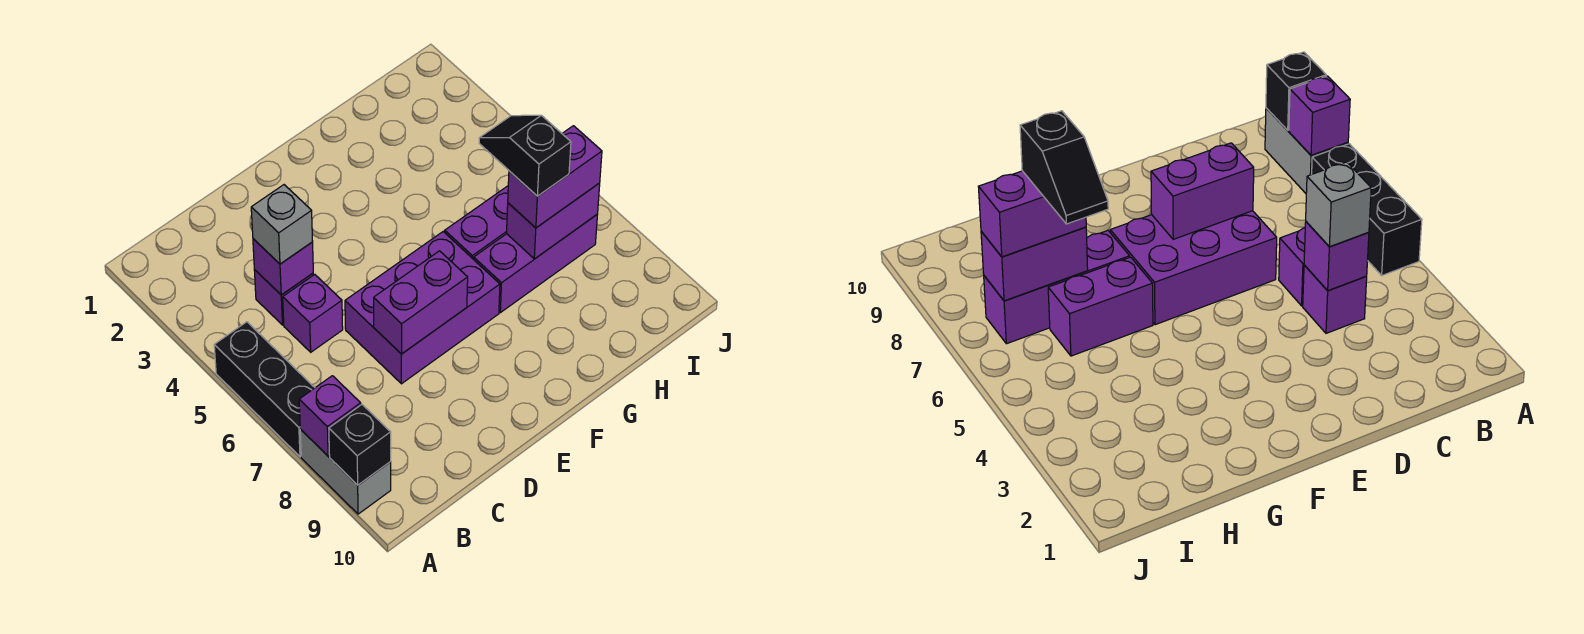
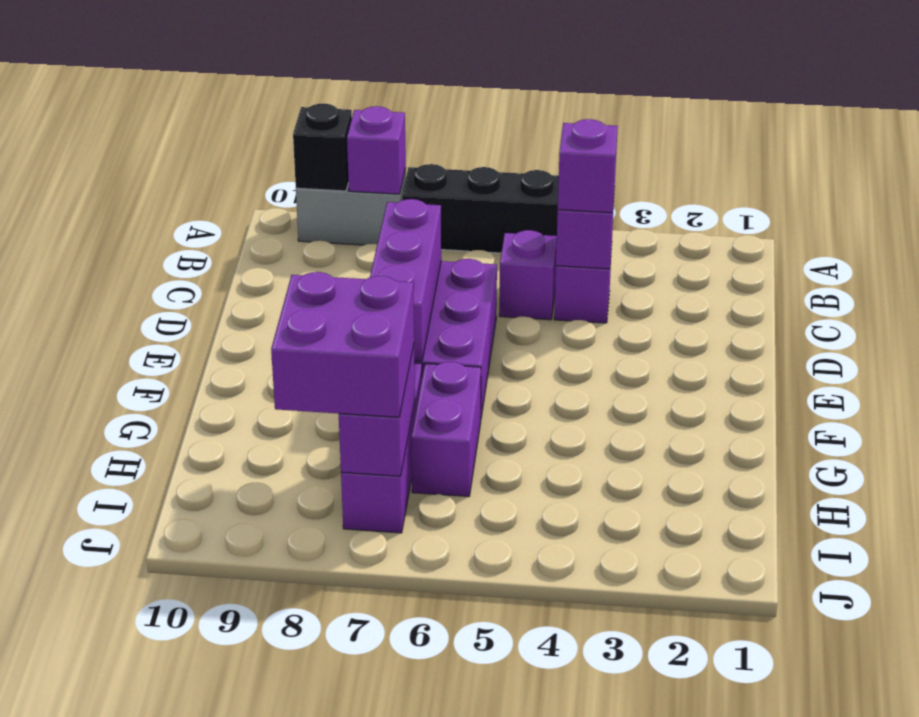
grey 1x1 brick [251,185,313,264] -> purple 1x1 brick [558,119,618,213]
purple 1x2 brick [374,251,468,354] -> purple 1x3 brick [370,199,441,361]
black 1x2 slope [479,115,571,196] -> none
purple 1x2 brick [508,126,602,228] -> purple 2x2 brick [271,272,414,417]

